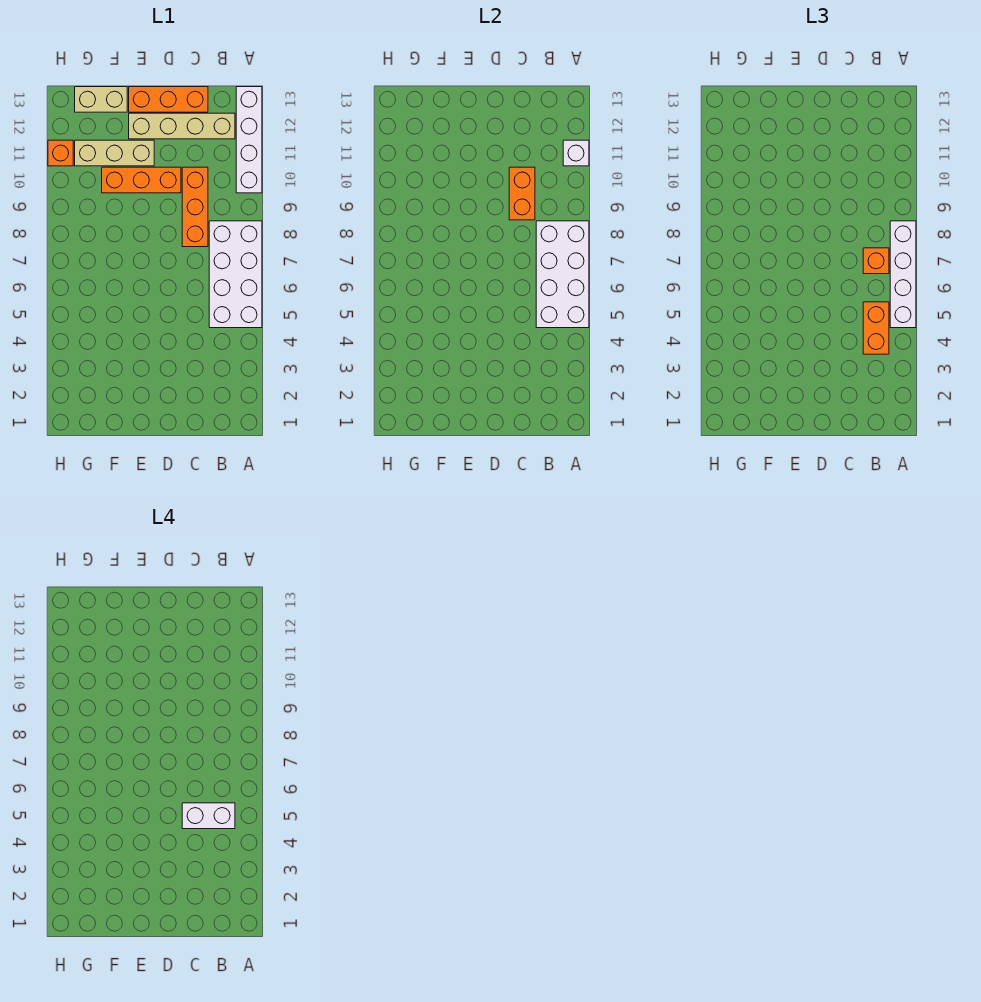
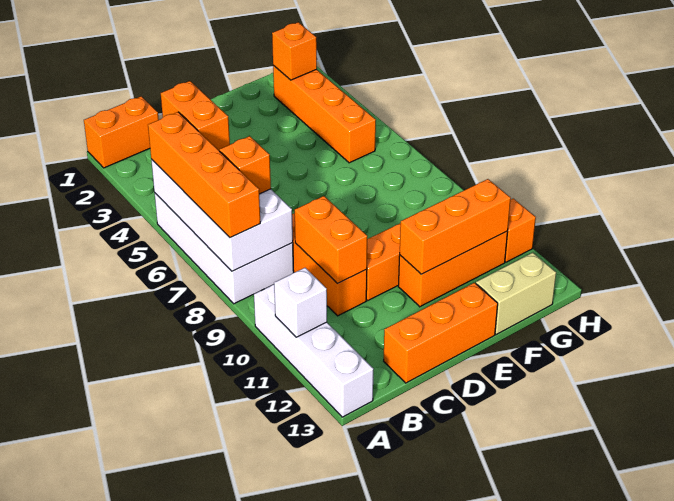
none -> orange 1x2 brick [84,96,159,168]
white 1x4 brick [890,221,916,328] -> orange 1x4 brick [148,112,260,238]
white 1x2 brick [182,803,235,829] -> none
tan 1x4 brick [129,113,235,139] -> none
tan 1x3 brick [75,140,154,166] -> orange 1x3 brick [398,231,508,307]
none -> orange 1x3 brick [400,179,511,274]
none -> orange 1x4 brick [273,66,376,163]
none -> orange 1x1 brick [272,22,317,80]

